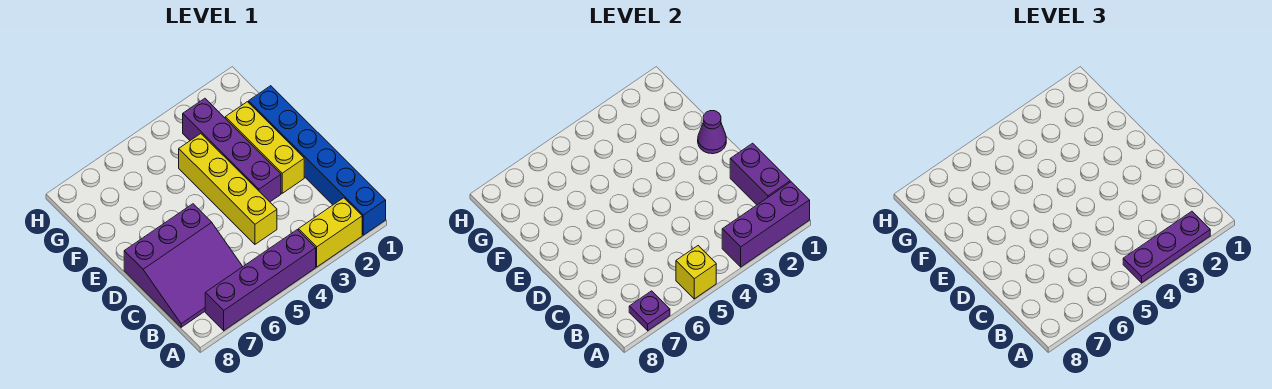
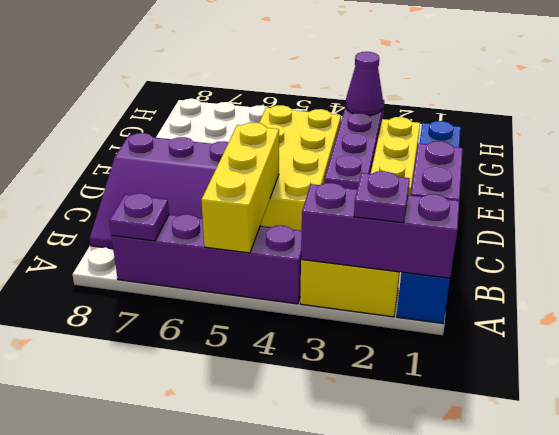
purple 1x3 plate [1123,211,1210,283] -> purple 1x1 plate [354,171,410,223]
yellow 1x1 brick [676,246,716,299] -> yellow 1x3 brick [202,122,279,253]
yellow 1x4 brick [179,134,277,244] -> yellow 2x4 brick [259,105,341,231]
purple 1x1 cone [698,111,726,154] -> purple 1x1 cone moved to [346,52,383,115]

